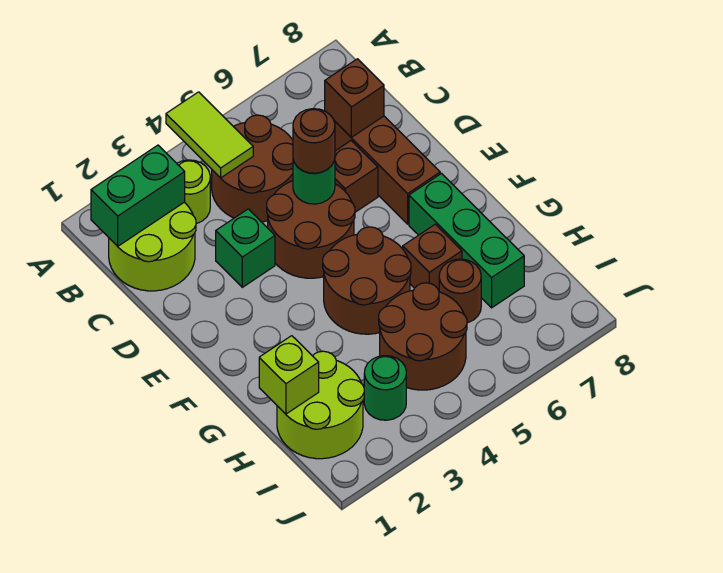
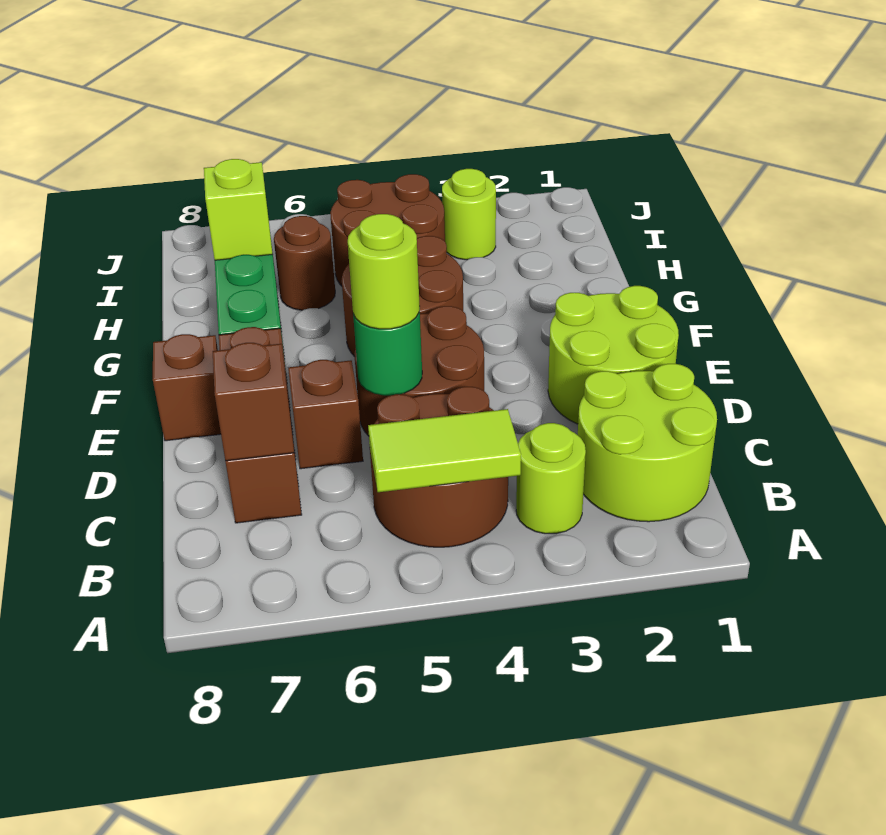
lime 1x2 tile [166,92,253,178] -> lime 1x2 tile turned to [368,409,521,492]
green 1x2 brick [91,145,185,246] -> none
green 1x1 brick [216,209,275,287] -> none
brown 1x1 round brick [293,109,335,173] -> lime 1x1 round brick [348,214,420,329]
brown 1x1 brick [403,224,462,291] -> brown 1x1 brick moved to [153,334,221,441]
lime 2x2 round brick [277,351,364,459] -> lime 2x2 round brick moved to [548,286,679,424]
lime 1x1 brick [259,336,319,414] -> lime 1x1 brick moved to [204,159,272,260]
green 1x1 round brick [364,356,406,420] -> lime 1x1 round brick [442,169,496,260]

